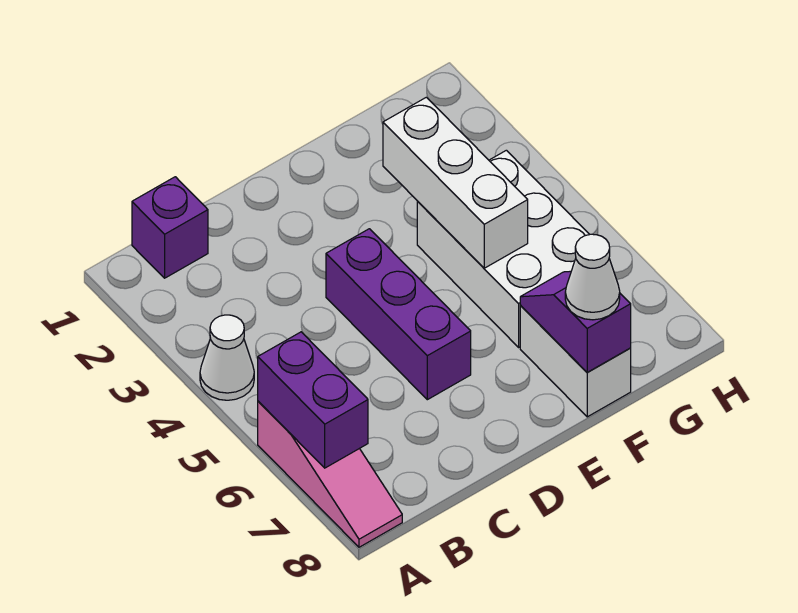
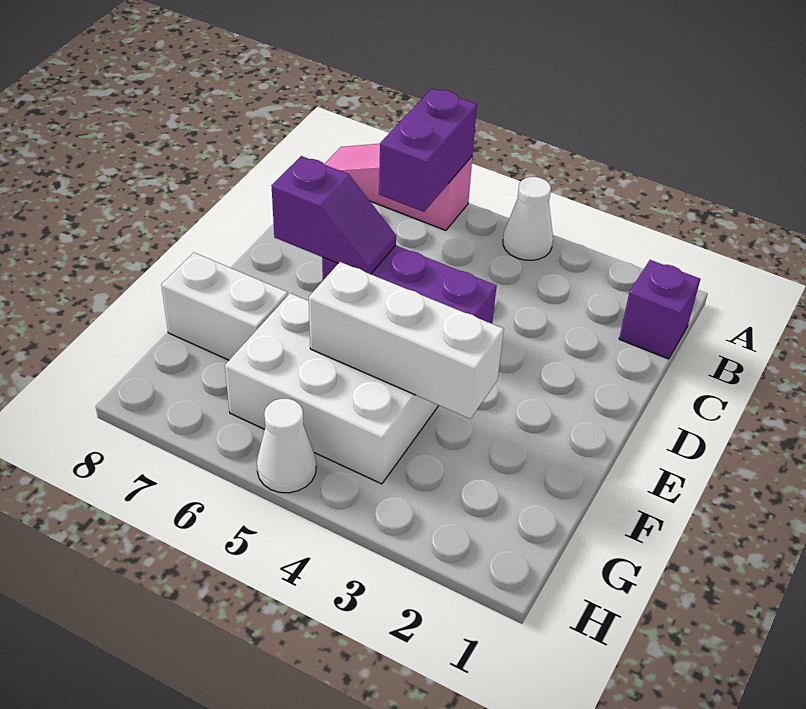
purple 1x2 brick [258,332,368,468] -> purple 1x2 brick turned to [379,89,477,212]
purple 1x2 slope [520,271,631,372] -> purple 1x2 slope moved to [272,156,396,274]
white 1x1 cone [565,234,620,320] -> white 1x1 cone moved to [257,399,316,493]

